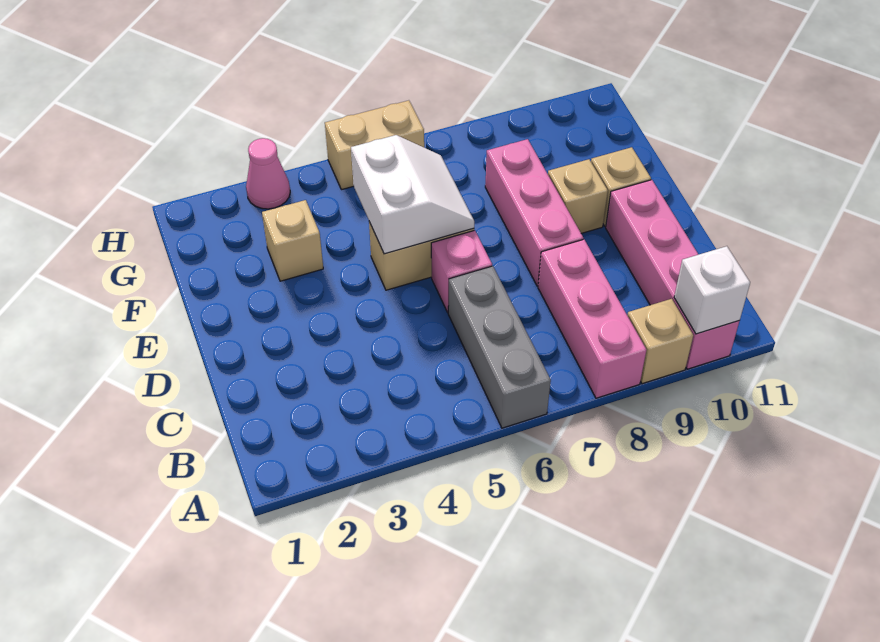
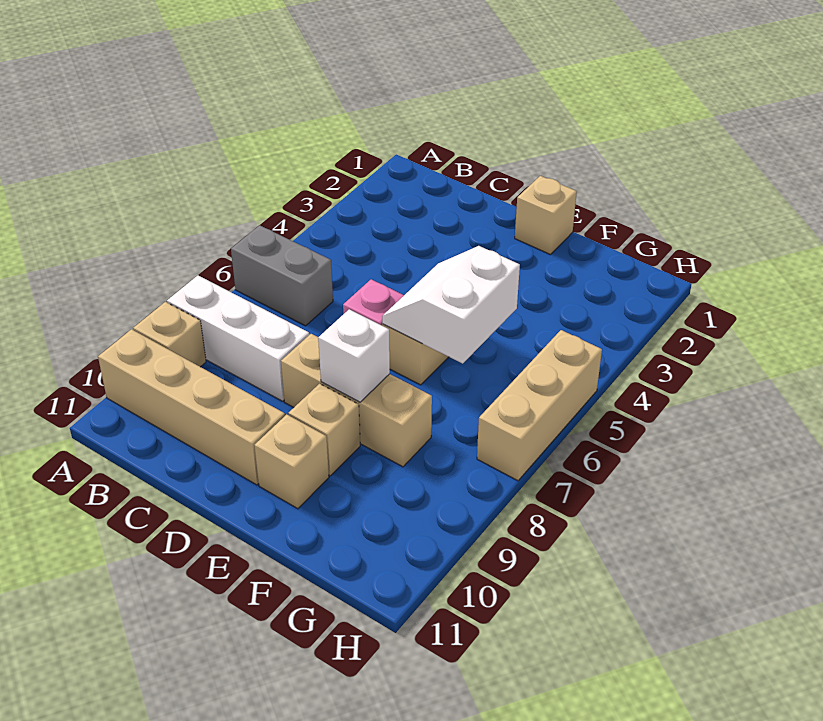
grey 1x3 brick [448,266,551,428] -> grey 1x2 brick [231,225,333,326]
pink 1x3 brick [538,239,646,398] -> white 1x3 brick [167,276,309,401]
pink 1x4 brick [606,180,739,369] -> tan 1x4 brick [98,329,285,485]
white 1x1 brick [674,246,750,334] -> white 1x1 brick moved to [318,309,390,402]
pink 1x3 brick [485,139,583,286] -> tan 1x3 brick [281,334,432,467]
white 2x2 slope [351,135,474,254] -> white 2x2 slope turned to [382,246,520,363]
tan 1x1 brick [262,200,323,281] -> tan 1x1 brick moved to [515,176,577,254]
pink 1x1 cone [246,138,290,209] -> none
tan 1x2 brick [325,100,424,190] -> tan 1x3 brick [477,330,602,481]

